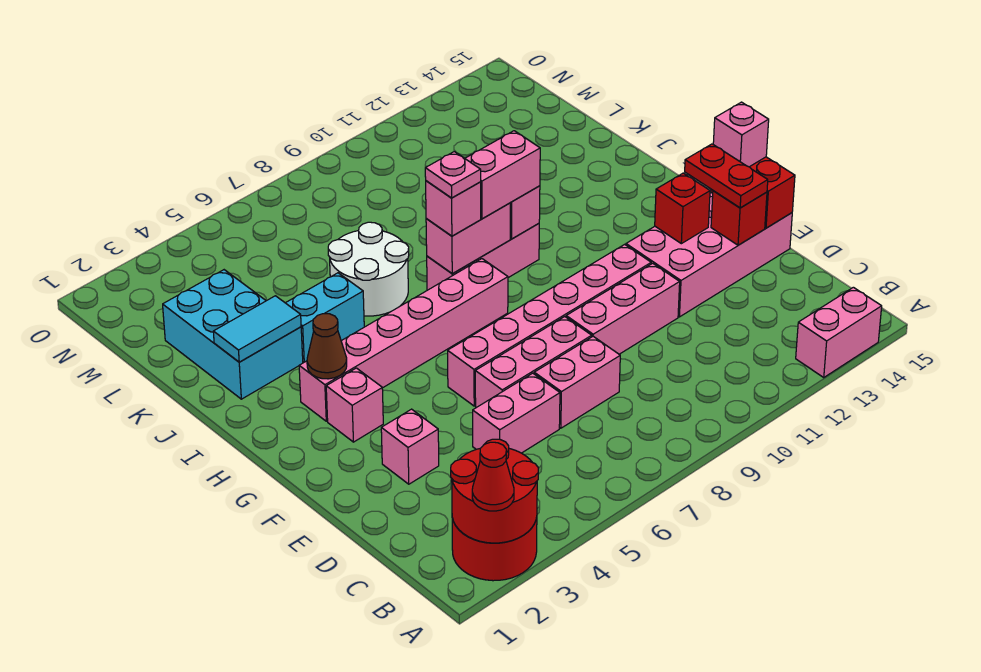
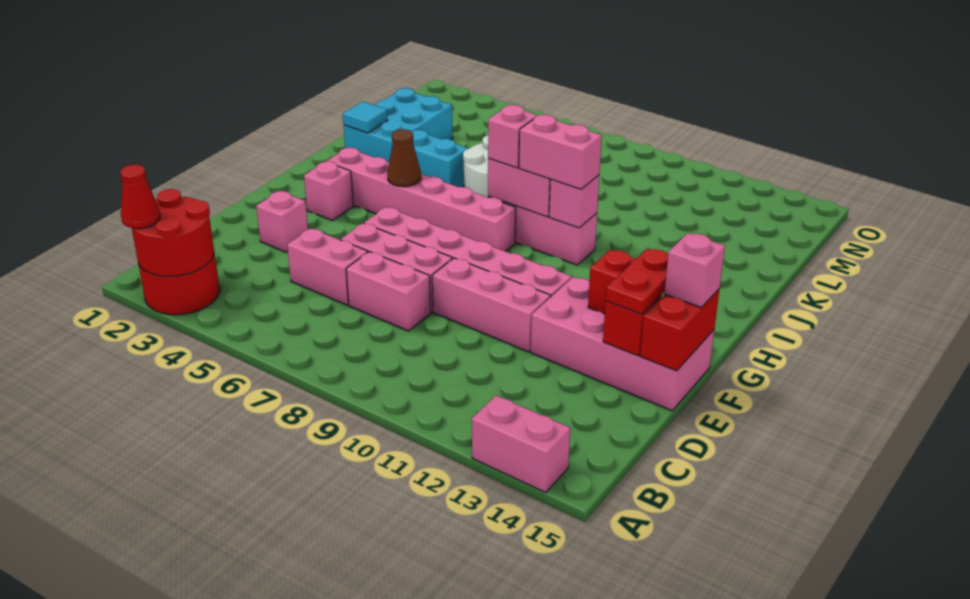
brown 1x1 cone [307,314,347,379] -> brown 1x1 cone moved to [387,129,421,187]
pink 1x1 plate [425,152,481,198] -> none
cyan 1x2 tile [213,296,301,362] -> cyan 1x1 tile [343,101,387,133]

